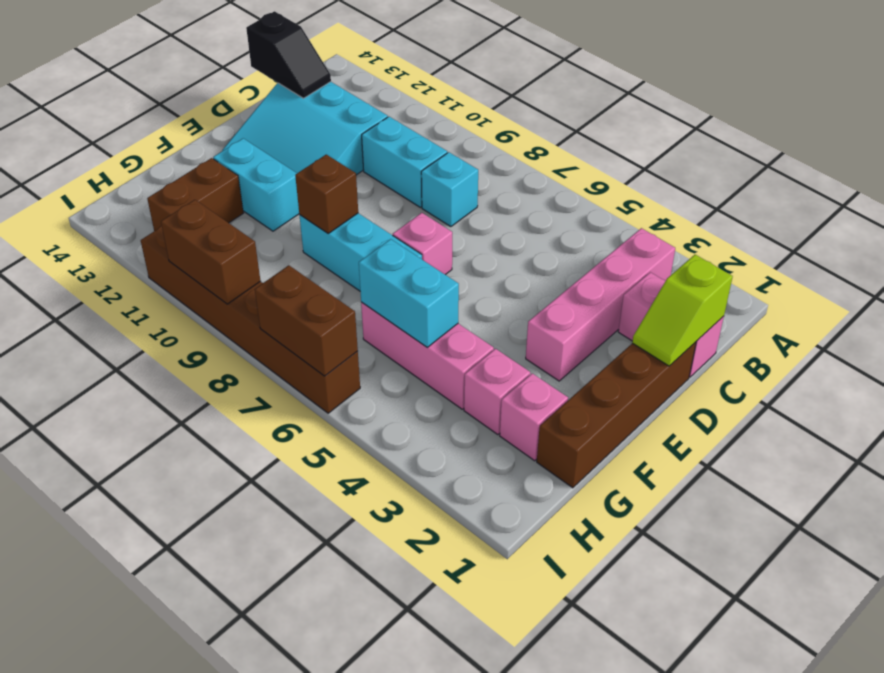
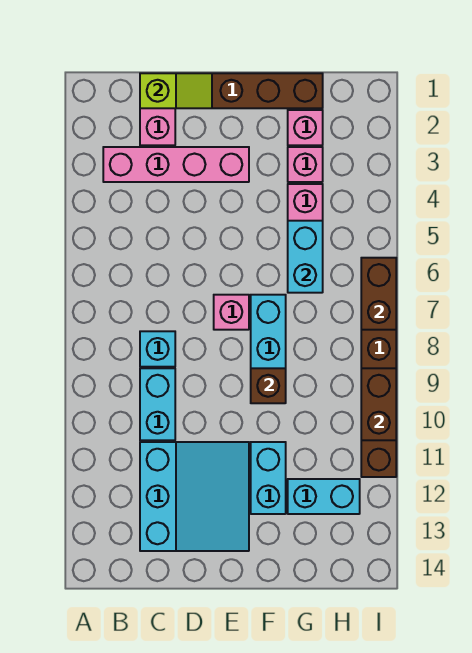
black 1x2 slope [246,11,331,98] -> none
brown 1x2 brick [147,158,244,231] -> cyan 1x2 brick [288,479,360,514]

